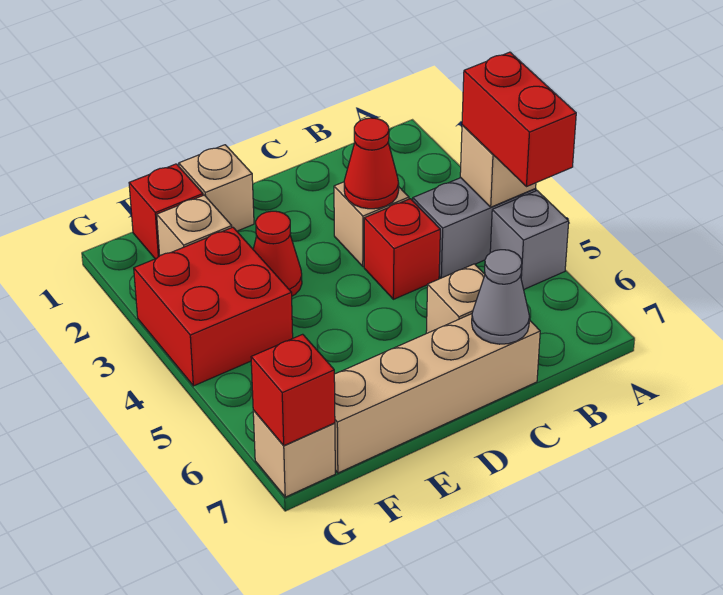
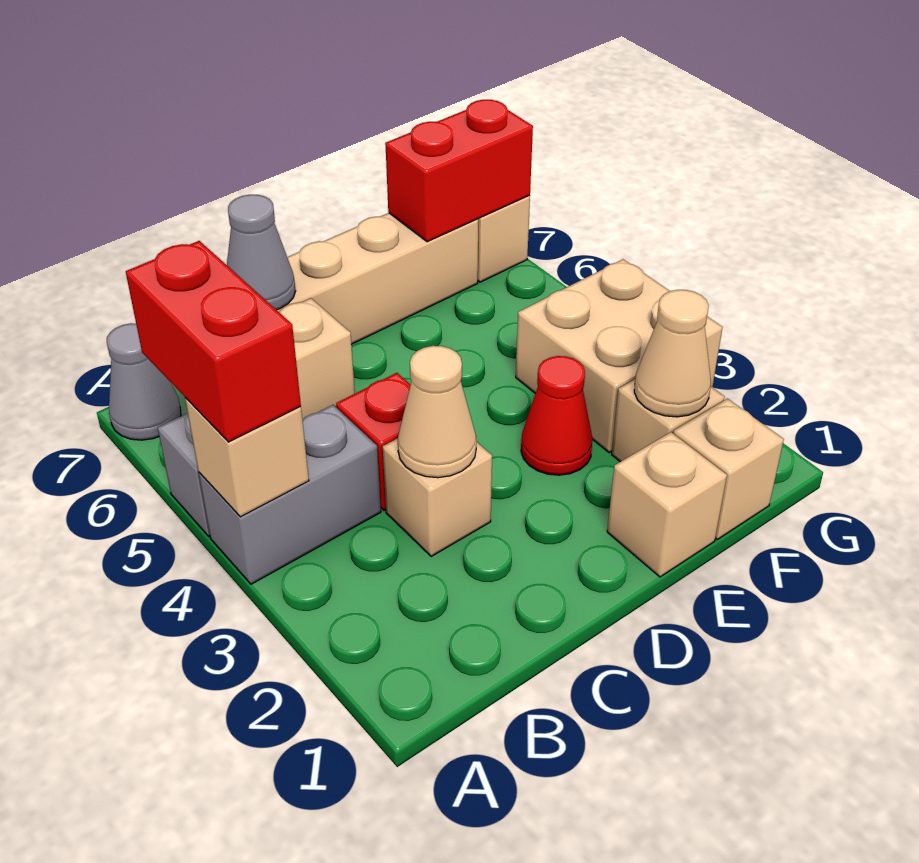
none -> grey 1x1 cone [107,323,181,440]
red 1x1 cone [344,118,399,209] -> tan 1x1 cone [398,346,476,478]
red 1x1 brick [129,164,203,259] -> tan 1x1 brick [673,399,784,539]
none -> tan 1x1 cone [634,290,711,417]
red 2x2 brick [134,227,293,386] -> tan 2x2 brick [516,259,723,453]
red 1x1 brick [251,334,335,445] -> red 1x2 brick [385,100,533,242]

